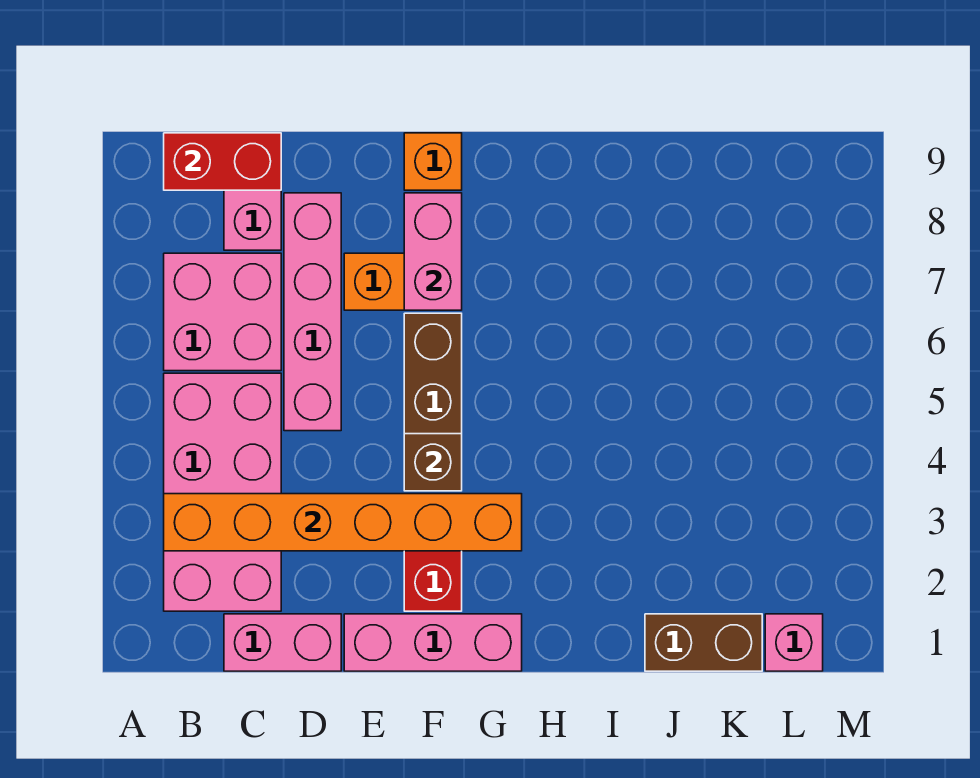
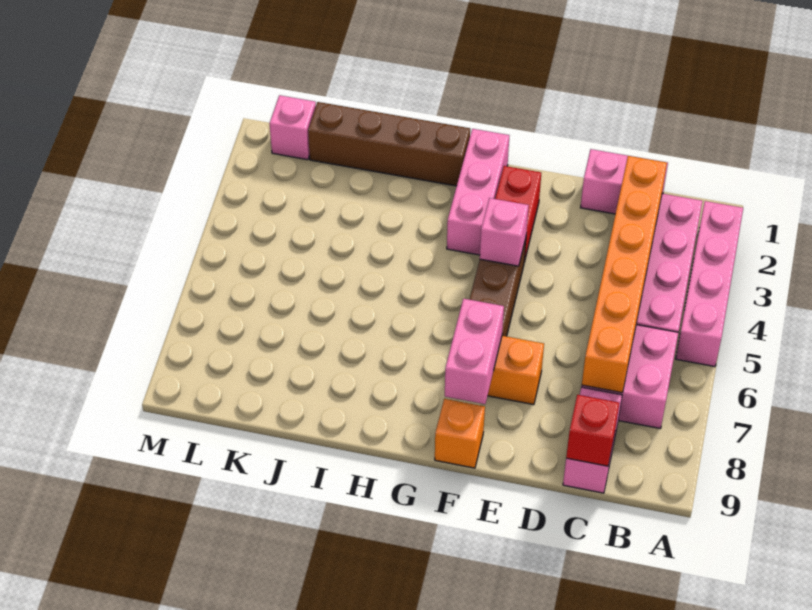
orange 1x6 brick [164,494,522,551] -> orange 1x6 brick turned to [582,156,667,393]
red 1x2 brick [164,133,281,190] -> red 1x1 brick [566,395,619,466]
pink 1x4 brick [284,193,341,431] -> pink 1x4 brick moved to [676,201,743,367]
pink 1x3 brick [344,614,522,671] -> pink 1x3 brick turned to [447,129,509,255]
brown 1x1 brick [404,434,462,491] -> pink 1x1 brick [480,198,529,266]
brown 1x2 brick [645,614,762,671] -> brown 1x4 brick [308,102,470,186]

